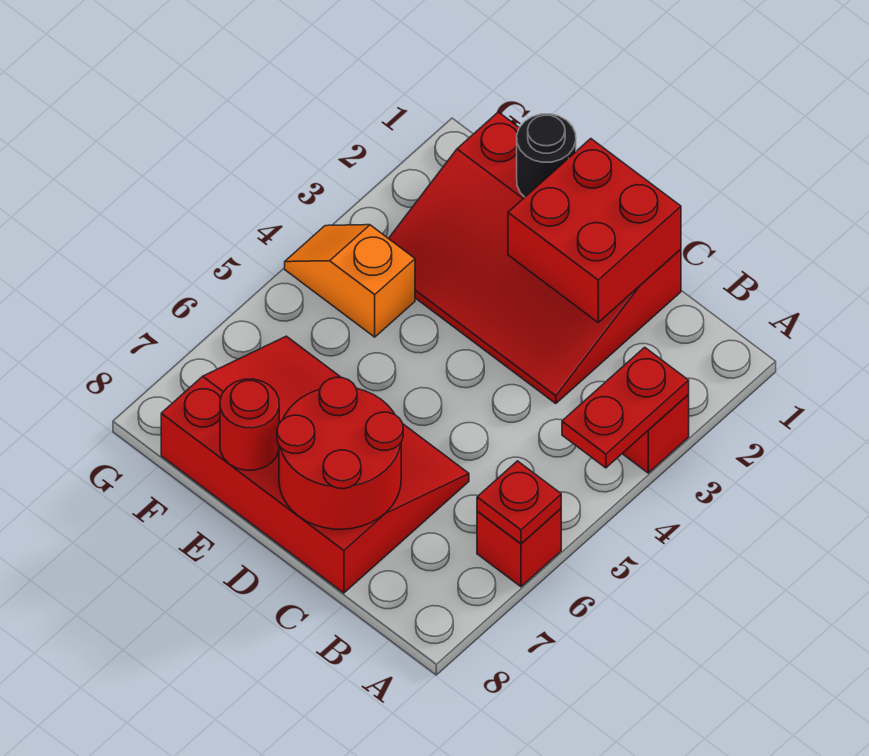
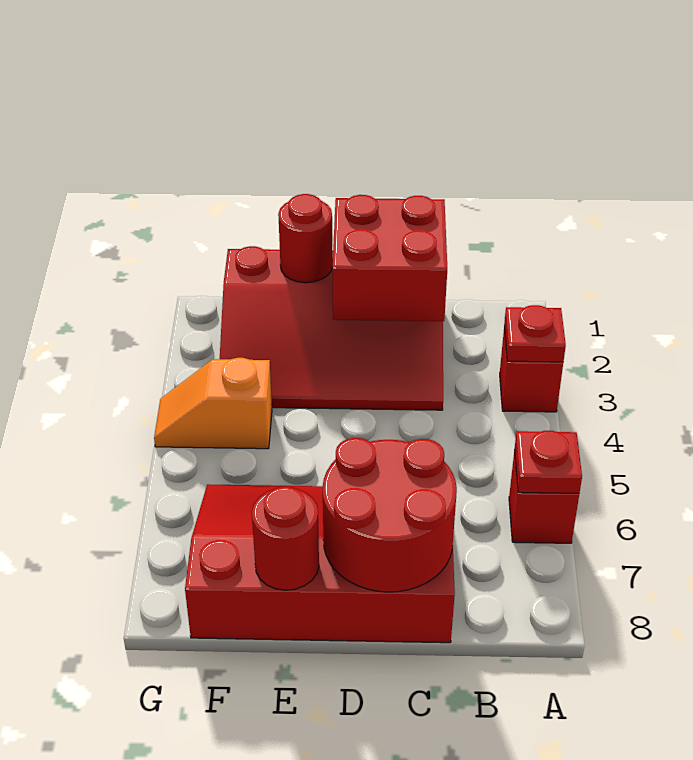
red 1x2 plate [562,347,689,468] -> red 1x1 plate [504,305,566,362]
black 1x1 round brick [517,114,576,197] -> red 1x1 round brick [278,194,333,283]

